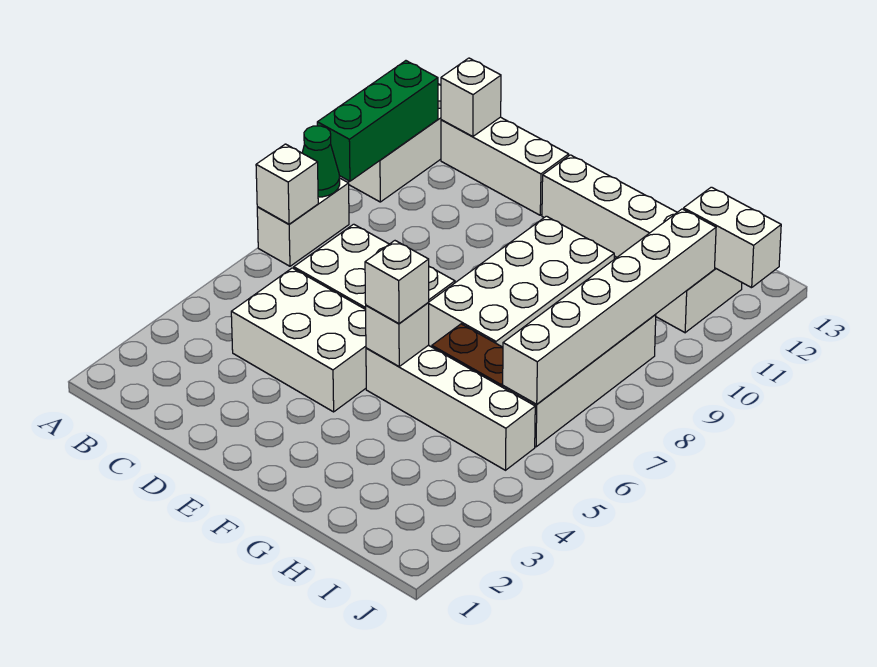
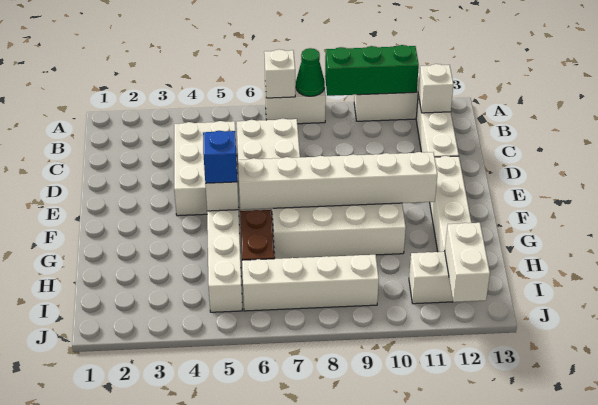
white 1x1 brick [365,241,429,324] -> blue 1x1 brick [203,131,237,183]
white 1x6 brick [503,209,716,404] -> white 1x6 brick moved to [238,152,437,210]

